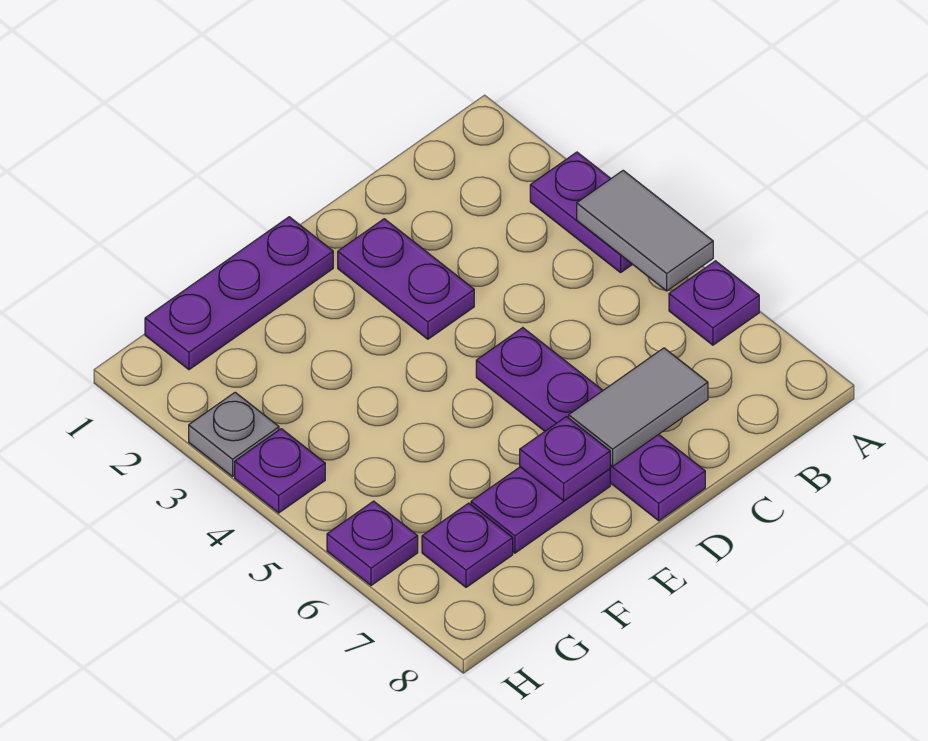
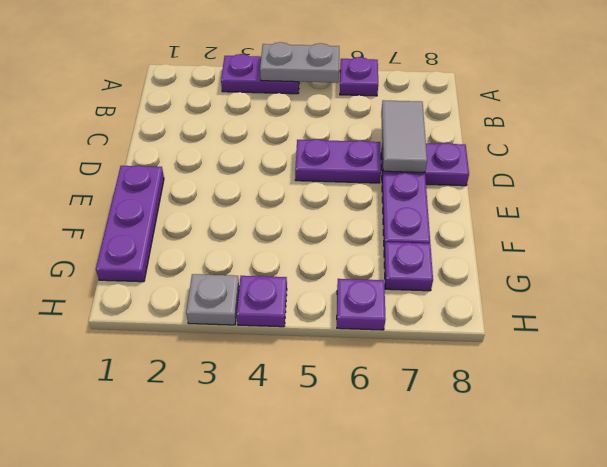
grey 1x2 tile [577,171,713,291] -> grey 1x2 plate [260,42,339,83]
purple 1x2 plate [338,219,474,339] -> none
purple 1x1 plate [520,417,610,501] -> none

